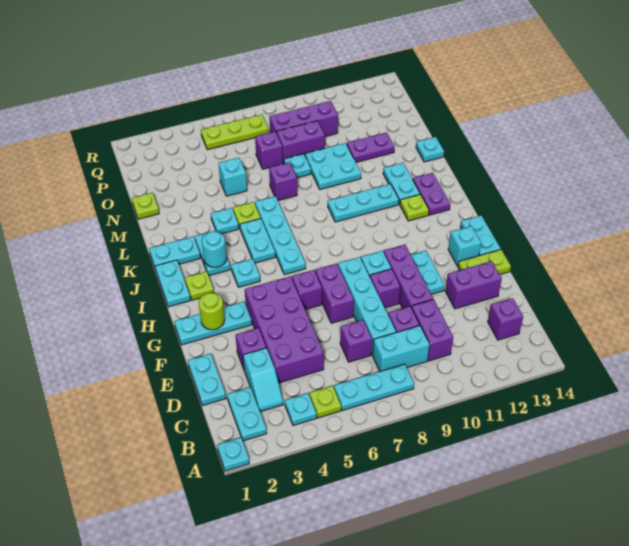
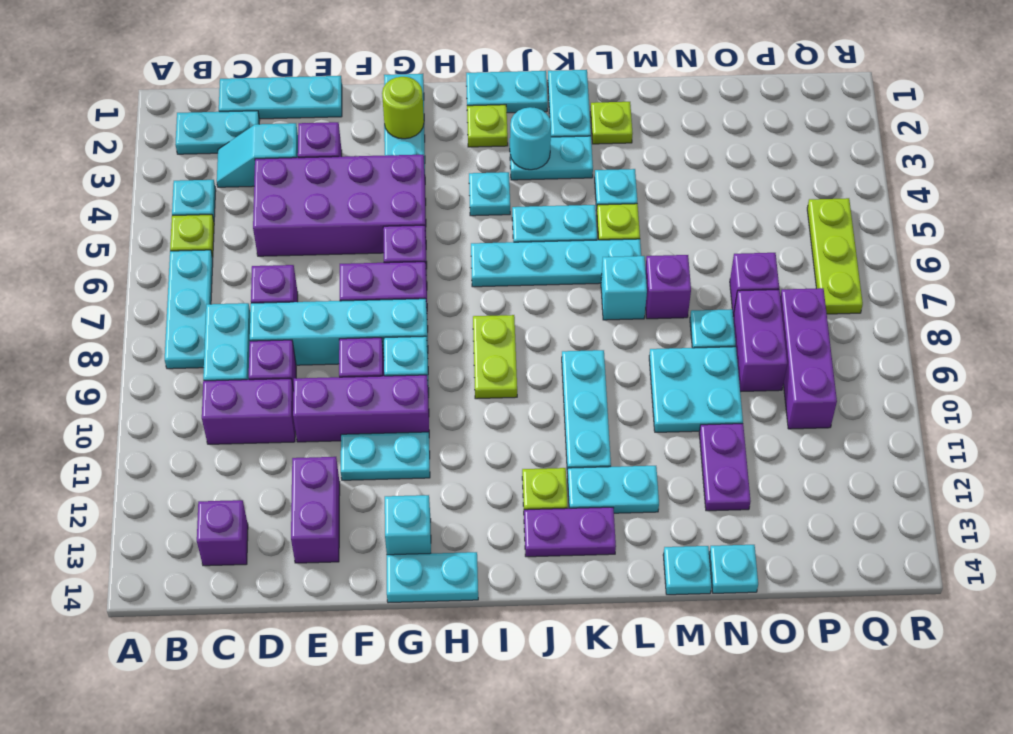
cyan 1x1 plate [217,438,249,471] -> cyan 1x1 plate moved to [709,545,758,593]
cyan 1x2 plate [188,354,226,406] -> cyan 1x3 plate [219,76,342,119]
lime 1x2 plate [458,250,511,275] -> lime 1x2 plate moved to [473,315,517,399]
lime 1x1 plate [132,193,159,219] -> lime 1x1 plate moved to [591,102,633,144]
cyan 1x1 brick [219,158,247,196] -> cyan 1x1 brick moved to [601,256,647,320]

